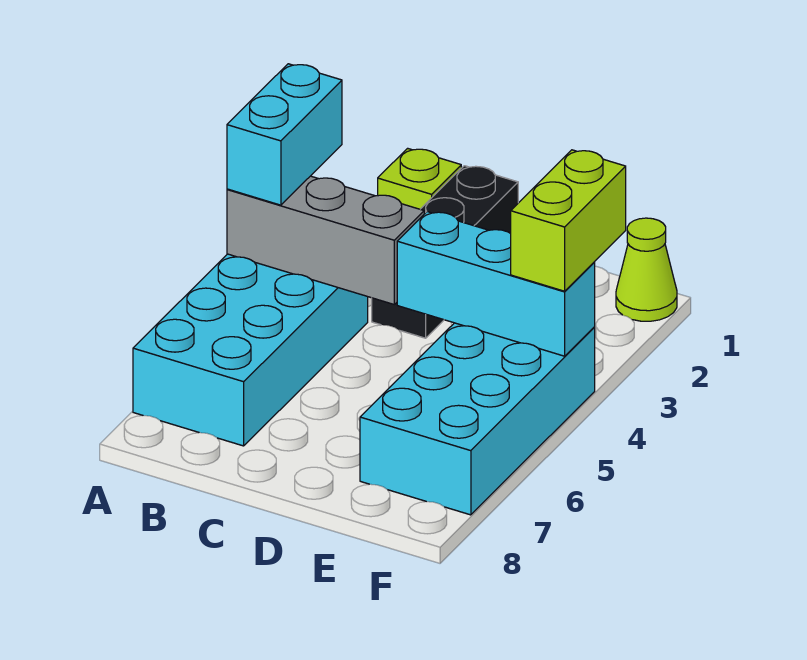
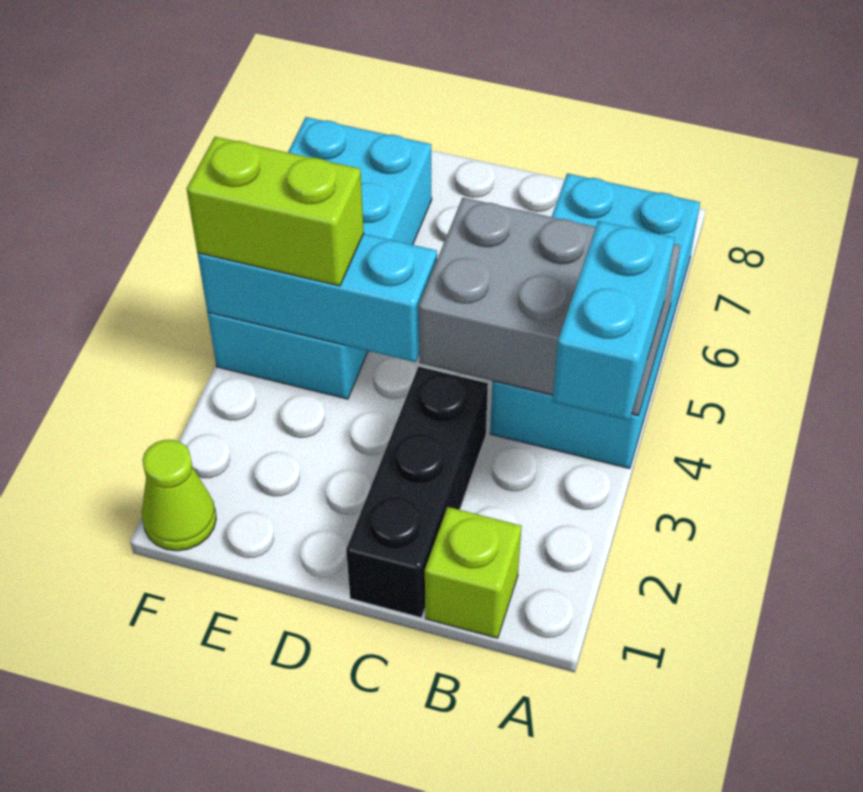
grey 1x3 brick [227,176,424,304] -> grey 2x3 brick [419,198,680,416]
lime 1x2 brick [511,150,626,291] -> lime 1x2 brick turned to [187,137,364,286]

